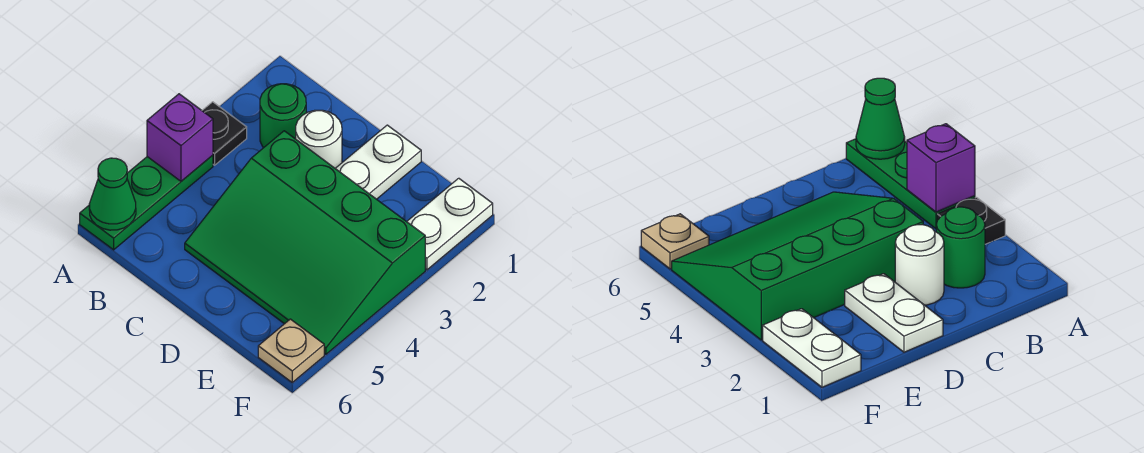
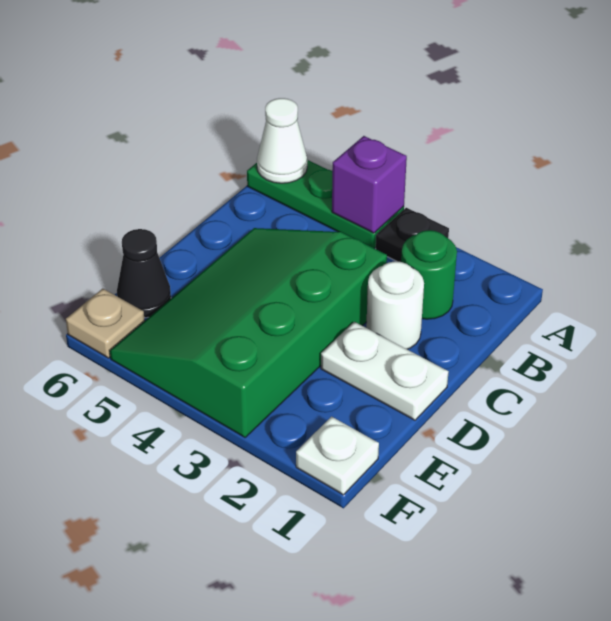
green 1x1 cone [89,158,136,230] -> white 1x1 cone [257,98,307,183]
none -> black 1x1 cone [117,229,171,318]
white 1x2 plate [407,178,493,270] -> white 1x1 plate [296,417,379,495]

